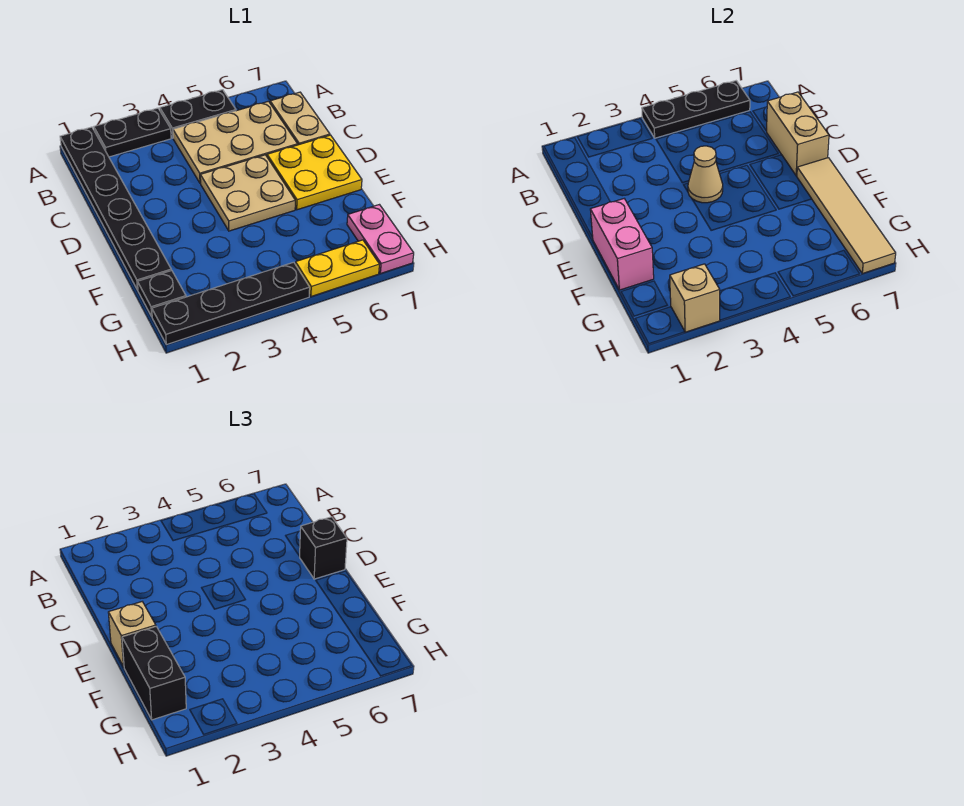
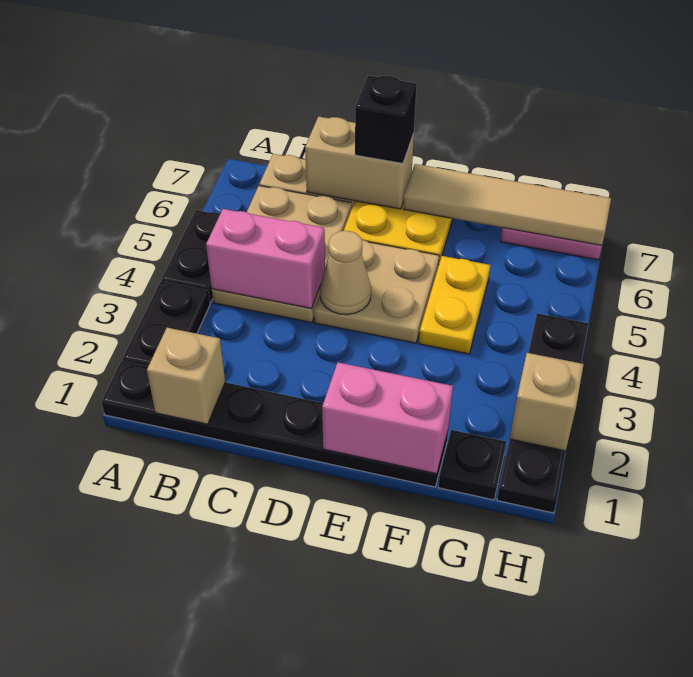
black 1x3 plate [642,81,750,138] -> none
none -> pink 1x2 brick [206,209,325,308]
tan 1x1 brick [108,602,156,667] -> tan 1x1 brick moved to [147,328,225,424]
black 1x2 brick [122,627,186,720] -> none
yellow 1x2 plate [295,240,379,297] -> yellow 1x2 plate moved to [419,256,490,354]

